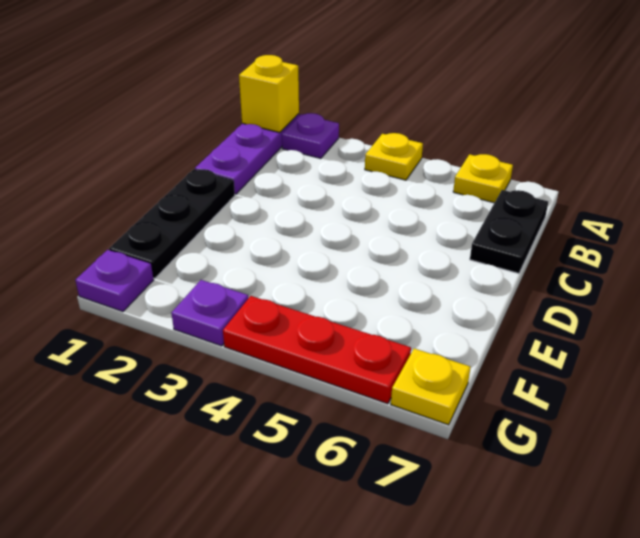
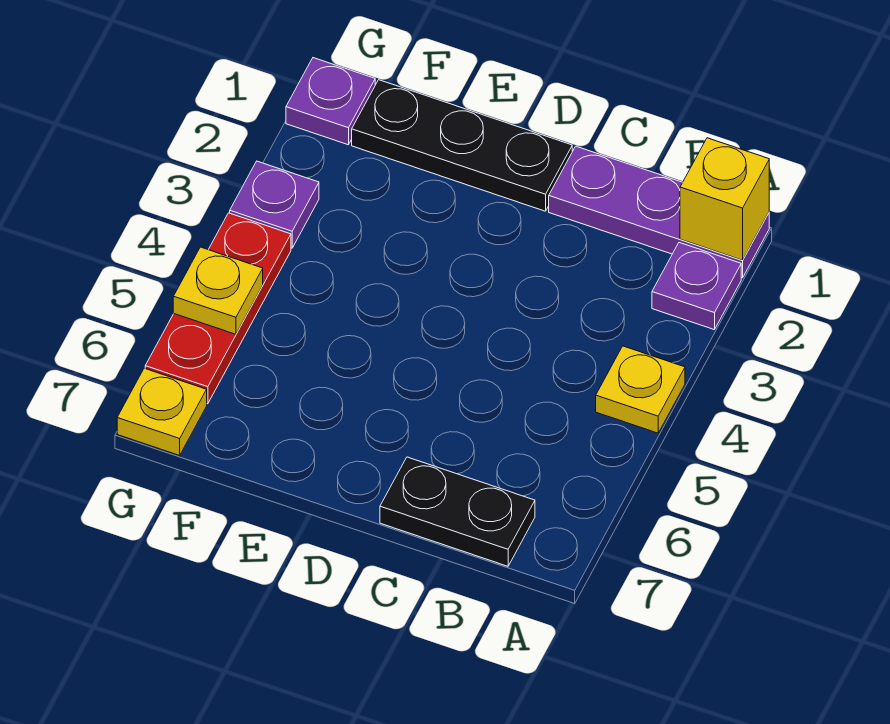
yellow 1x1 plate [453,154,513,203] -> yellow 1x1 plate moved to [173,247,263,334]

